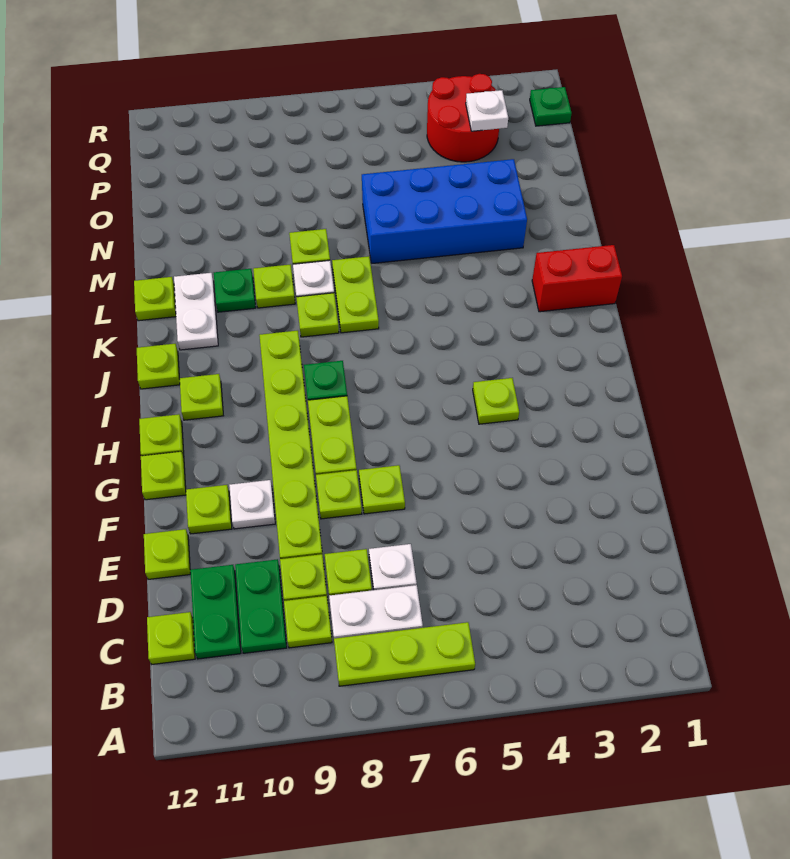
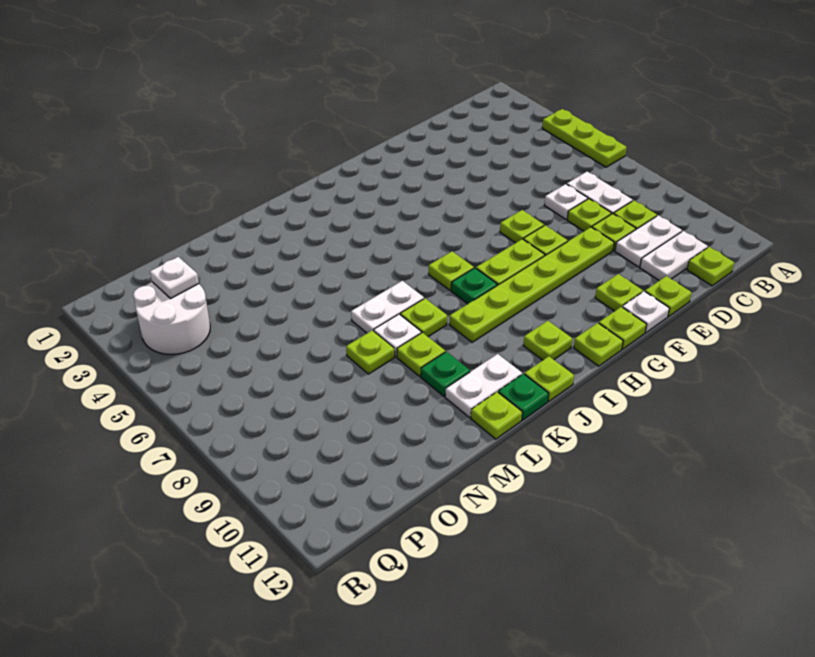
lime 1x3 plate [334,622,475,686] -> lime 1x3 plate moved to [542,109,627,167]
green 1x2 plate [235,559,287,653] -> white 1x2 plate [615,215,682,267]
green 1x2 plate [190,565,241,659] -> white 1x2 plate [640,231,708,281]
white 1x1 plate [229,480,275,529] -> white 1x1 plate moved to [622,291,669,333]
lime 1x1 plate [473,378,519,424] -> lime 1x1 plate moved to [429,251,474,291]
red 1x2 brick [532,245,622,312] -> none
lime 1x2 plate [332,256,379,333] -> white 1x2 plate [351,281,424,333]
blue 2x4 brick [362,159,527,263] -> none
red 2x2 round brick [427,74,499,162] -> white 2x2 round brick [133,282,210,354]
green 1x1 plate [530,87,572,126] -> green 1x1 plate moved to [498,374,549,420]

